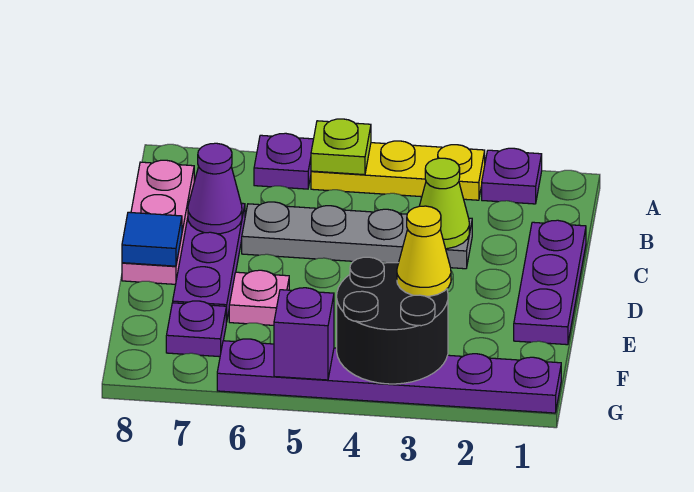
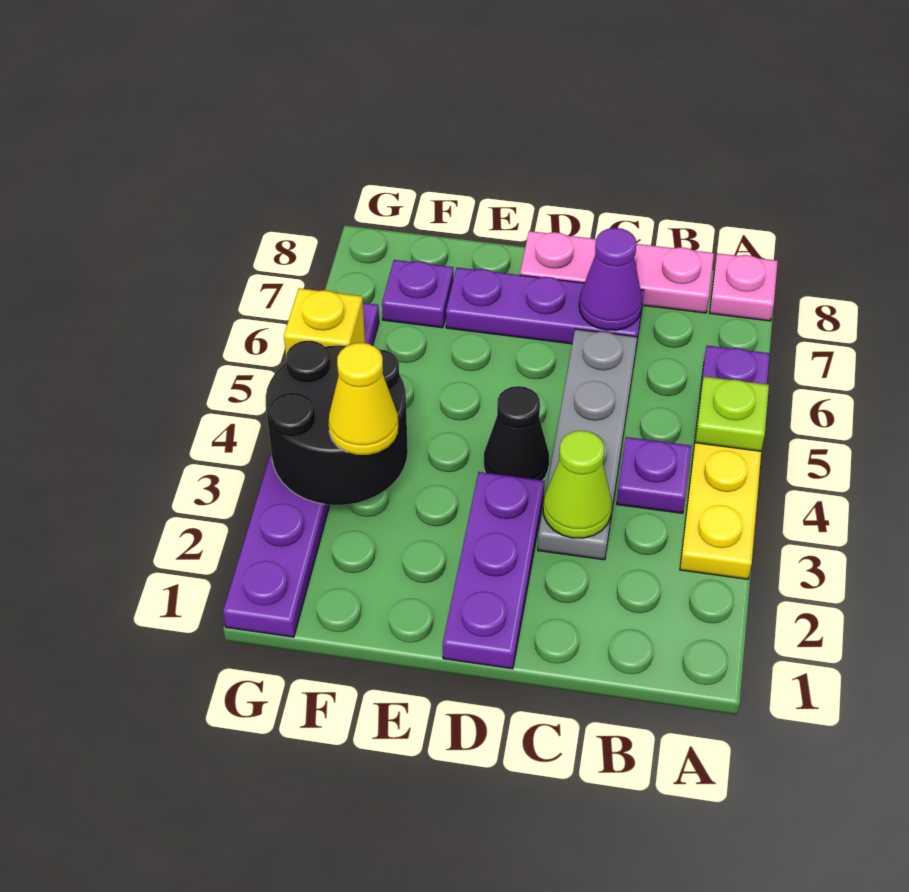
purple 1x1 plate [482,148,542,204] -> purple 1x1 plate moved to [617,437,691,513]
purple 1x3 plate [514,220,586,345] -> purple 1x3 plate turned to [443,472,545,669]
none -> black 1x1 cone [484,386,549,480]
blue 1x1 tile [122,212,182,266] -> none
pink 1x1 plate [229,270,289,325] -> pink 1x1 plate moved to [710,253,778,321]
purple 1x1 brick [274,288,334,380] -> yellow 1x1 brick [284,288,365,355]

